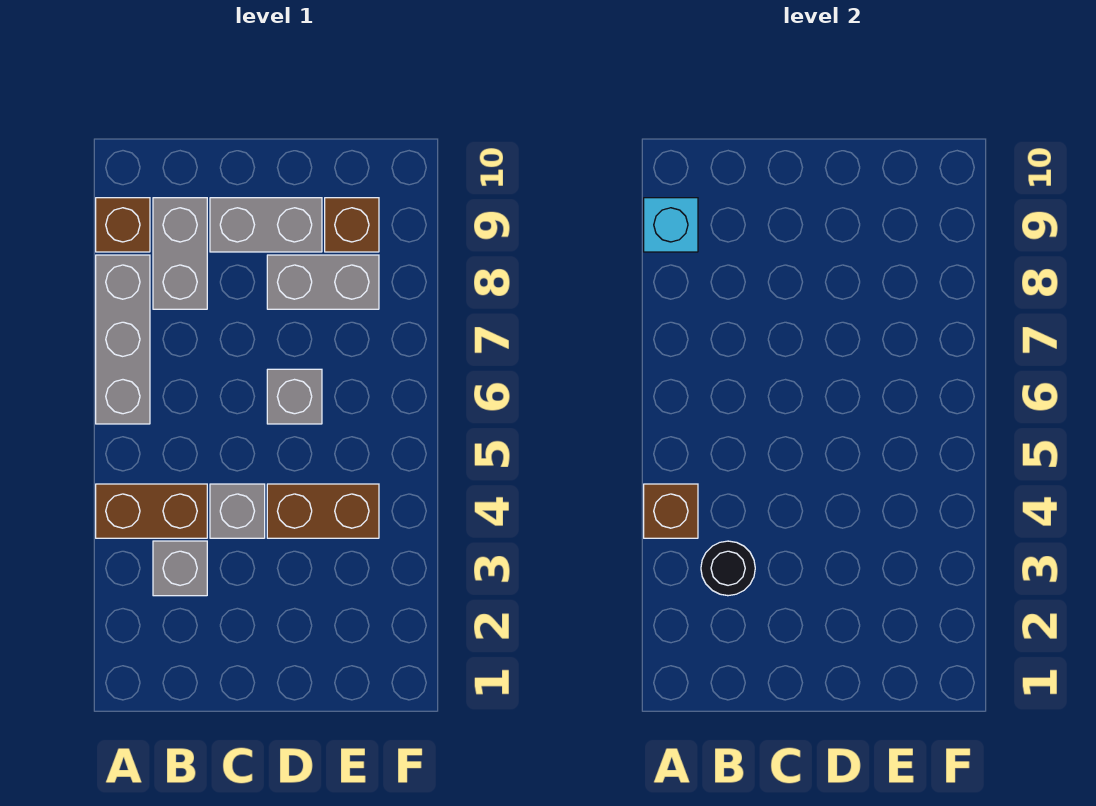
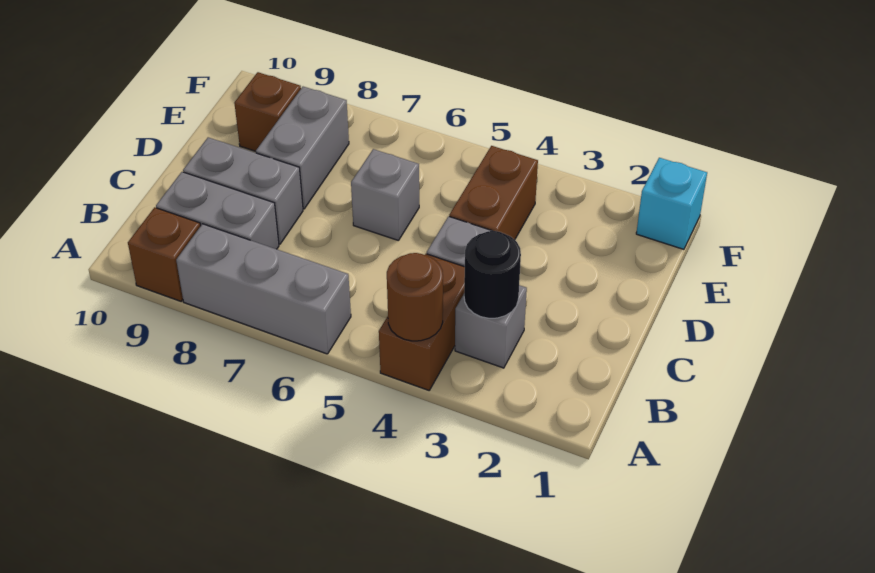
brown 1x1 brick [644,484,698,538] -> brown 1x1 round brick [387,253,443,341]
cyan 1x1 brick [644,198,698,252] -> cyan 1x1 brick moved to [636,158,707,249]
grey 1x2 brick [210,198,322,252] -> grey 1x2 brick turned to [183,137,303,244]

